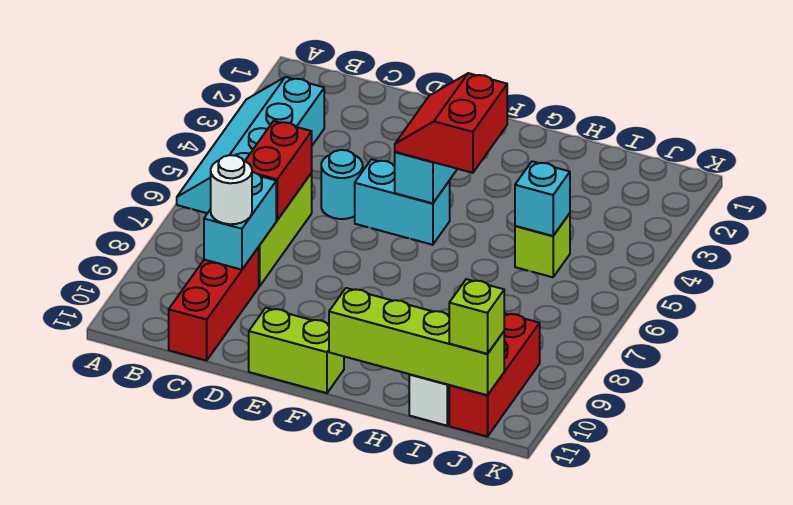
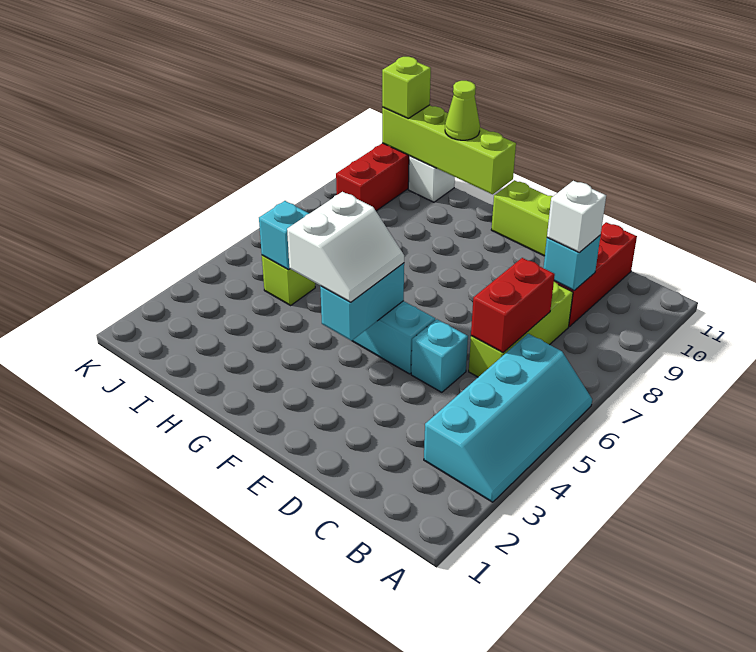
cyan 1x2 brick [204,172,276,270] -> cyan 1x1 brick [544,235,601,290]
white 1x1 round brick [211,155,252,224] -> white 1x1 brick [547,181,606,253]
cyan 1x1 round brick [321,150,363,219] -> cyan 1x1 brick [411,319,468,392]
red 2x2 slope [395,73,507,173] -> white 2x2 slope [287,192,404,302]
none -> lime 1x1 cone [445,81,480,140]

